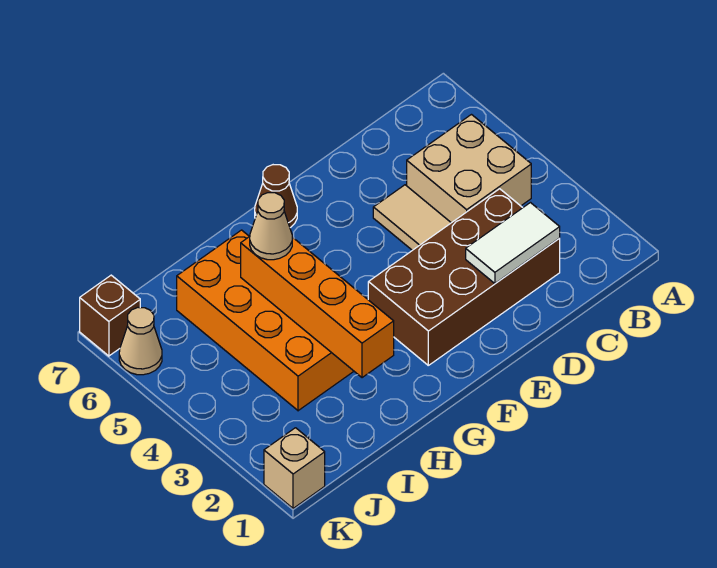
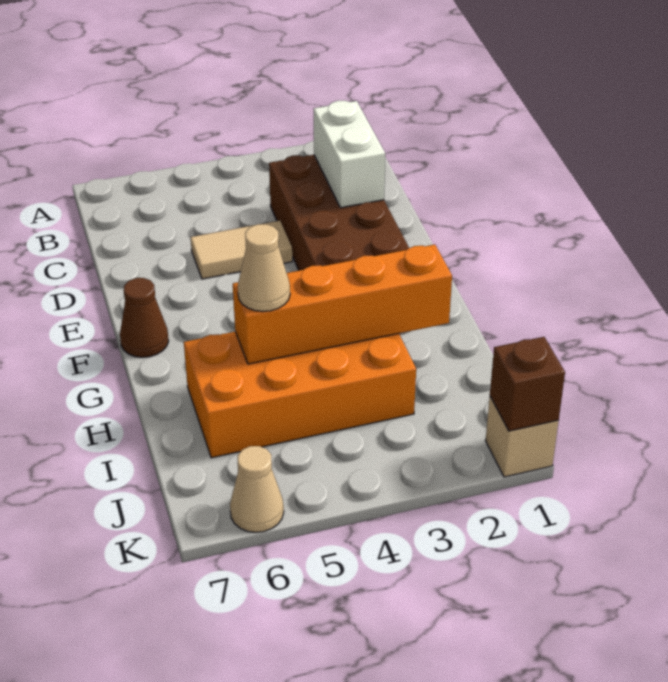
tan 2x2 brick [407,115,531,223] -> none
white 1x2 tile [466,203,560,284] -> white 1x2 brick [314,101,385,208]
brown 1x1 brick [80,275,140,356] -> brown 1x1 brick moved to [490,337,565,431]

